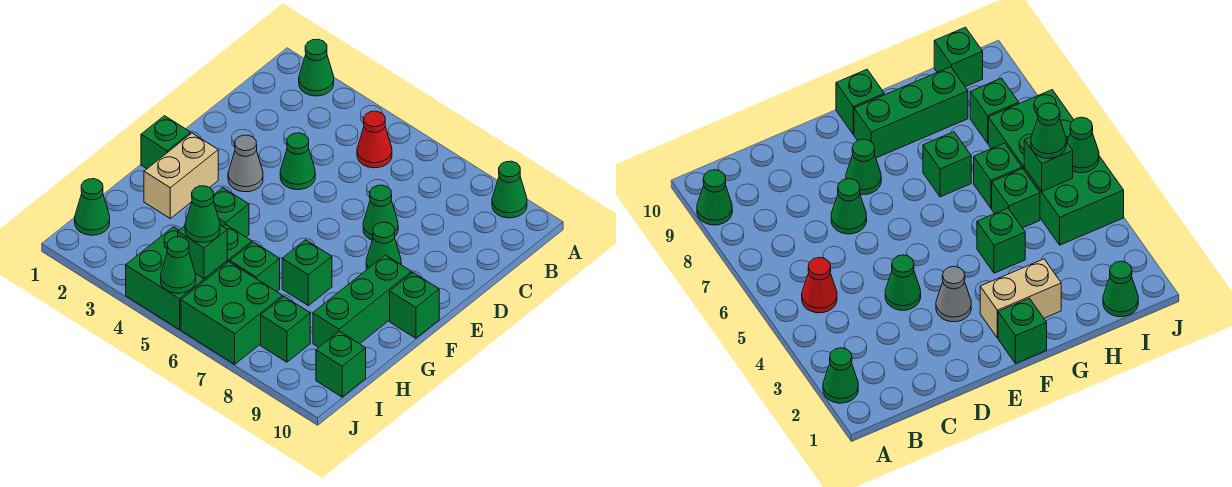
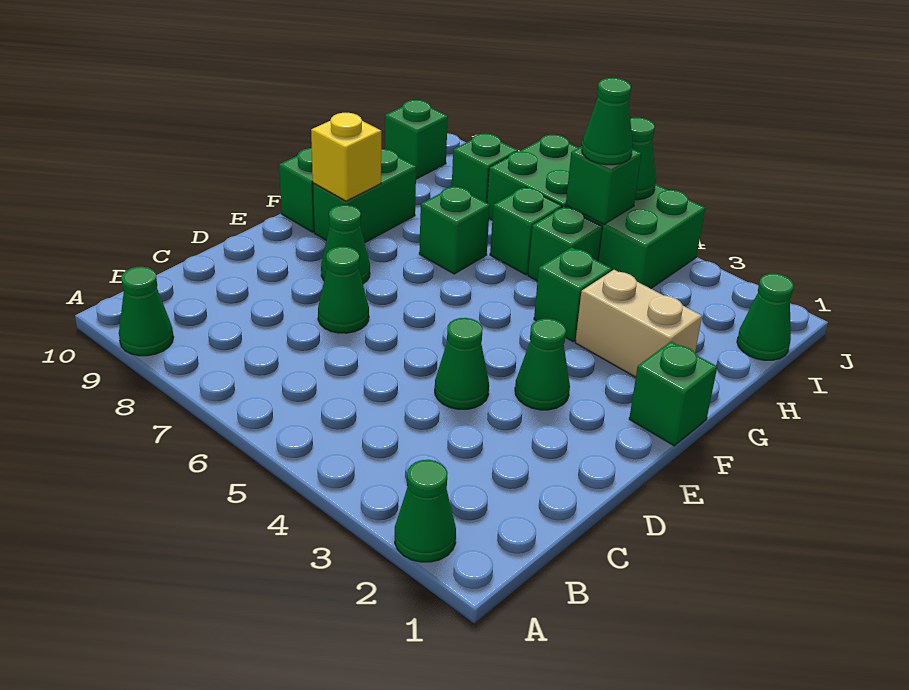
red 1x1 cone [357,111,392,168] -> none
grey 1x1 cone [228,135,263,192] -> green 1x1 cone [515,319,570,410]
tan 1x2 brick [144,133,218,218] -> tan 1x2 brick turned to [575,270,702,377]
green 1x3 brick [313,255,412,347] -> green 1x2 brick [313,149,416,243]
none -> yellow 1x1 brick [311,113,381,201]

